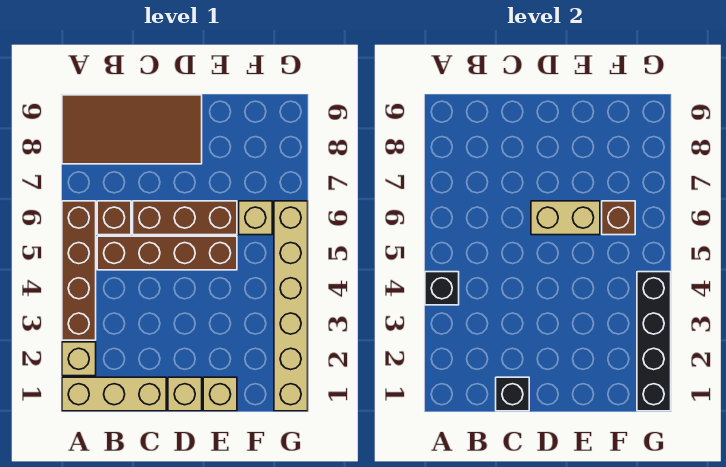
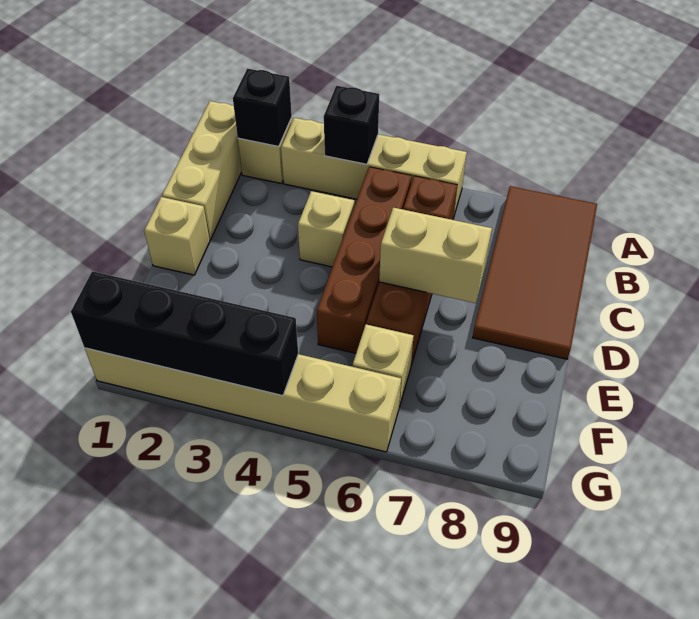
brown 1x4 brick [62,201,96,340] -> tan 1x4 brick [281,118,467,217]
black 1x1 brick [496,377,529,411] -> black 1x1 brick moved to [233,68,292,146]
tan 1x2 brick [531,201,600,235] -> tan 1x2 brick turned to [379,208,492,303]
tan 1x1 brick [203,377,237,411] -> tan 1x1 brick moved to [298,191,354,267]
brown 1x1 brick [602,201,635,235] -> none

